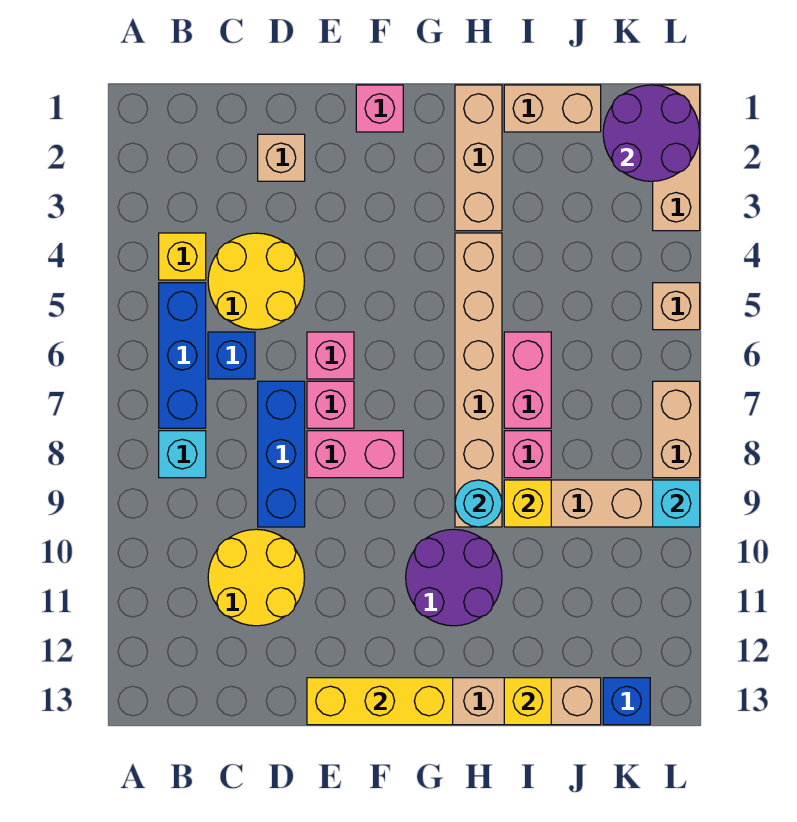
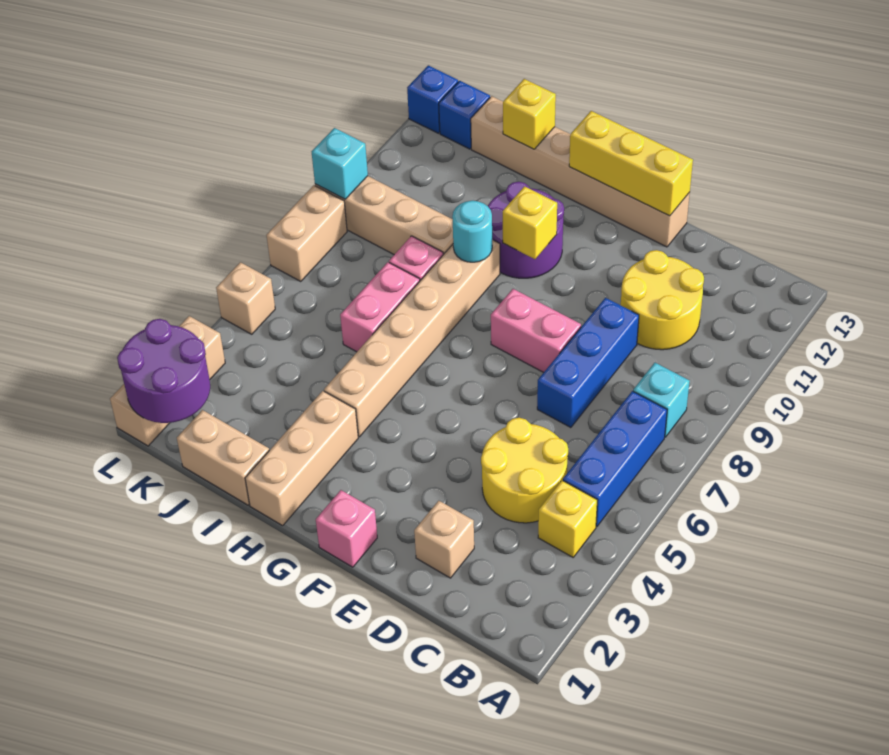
blue 1x1 brick [208,332,255,379] -> blue 1x1 brick moved to [407,65,458,133]
pink 1x1 brick [307,332,354,379] -> none
pink 1x1 brick [307,381,354,428] -> none
yellow 1x1 brick [504,480,551,527] -> yellow 1x1 brick moved to [503,186,557,259]

